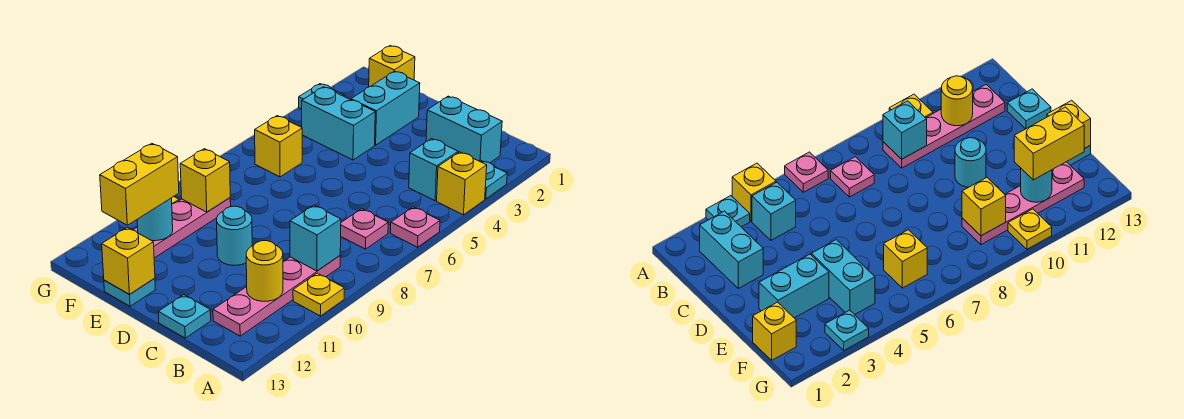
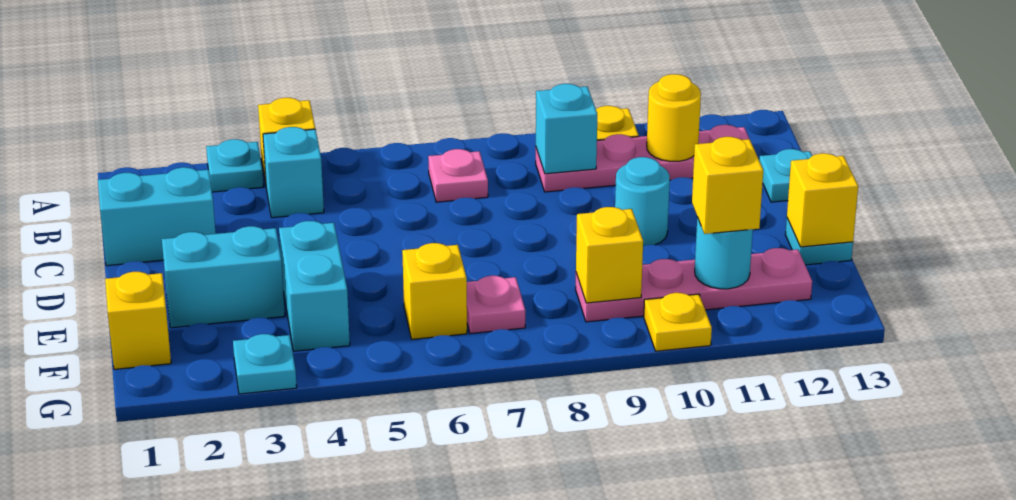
pink 1x1 plate [391,207,440,247] -> pink 1x1 plate moved to [467,276,525,334]
cyan 1x2 brick [426,96,502,163] -> cyan 1x2 brick turned to [98,167,216,266]
yellow 1x2 brick [100,143,179,225] -> yellow 1x1 brick [692,137,763,234]

